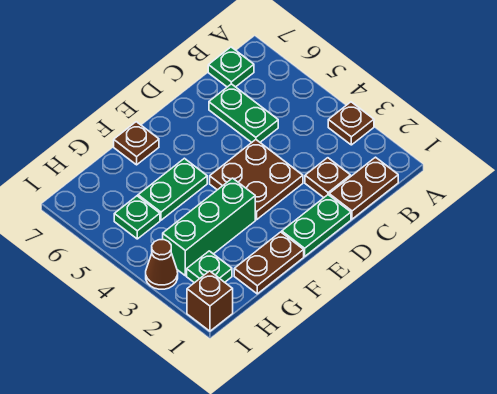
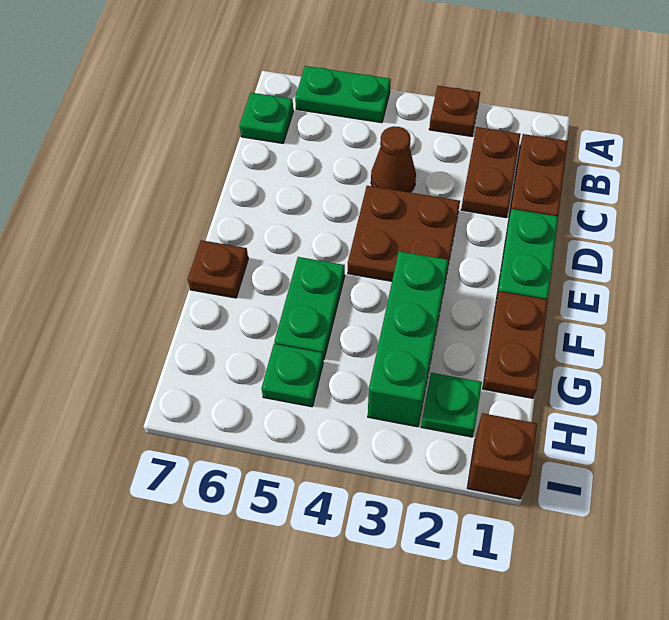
brown 1x1 plate [305,158,351,198] -> brown 1x2 plate [461,127,520,217]
green 1x2 plate [209,84,278,143] -> green 1x2 plate moved to [295,66,391,123]
brown 1x1 cone [146,240,178,289] -> brown 1x1 cone moved to [371,126,416,192]

